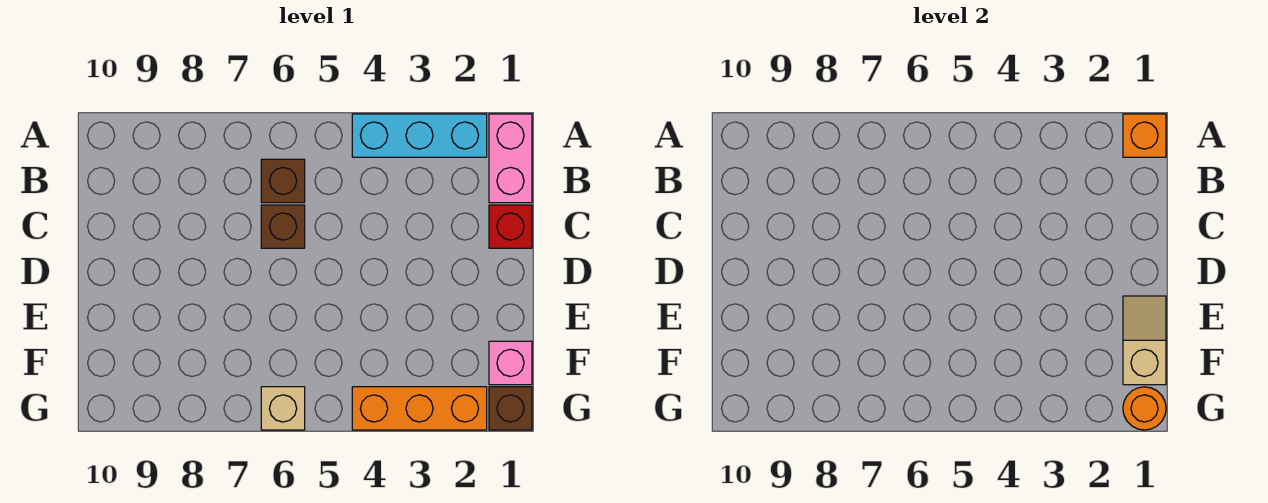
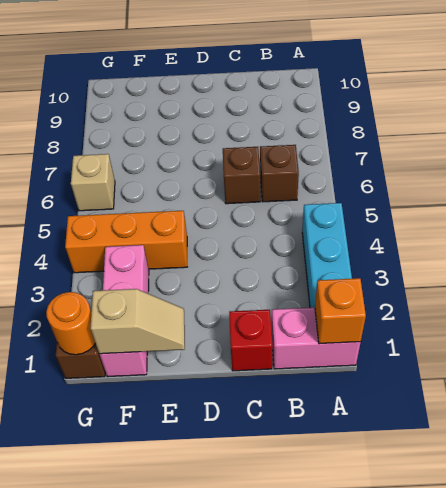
pink 1x1 brick [489,341,532,385] -> pink 1x3 brick [99,245,149,377]
orange 1x3 brick [352,387,487,430] -> orange 1x3 brick turned to [65,211,187,273]

